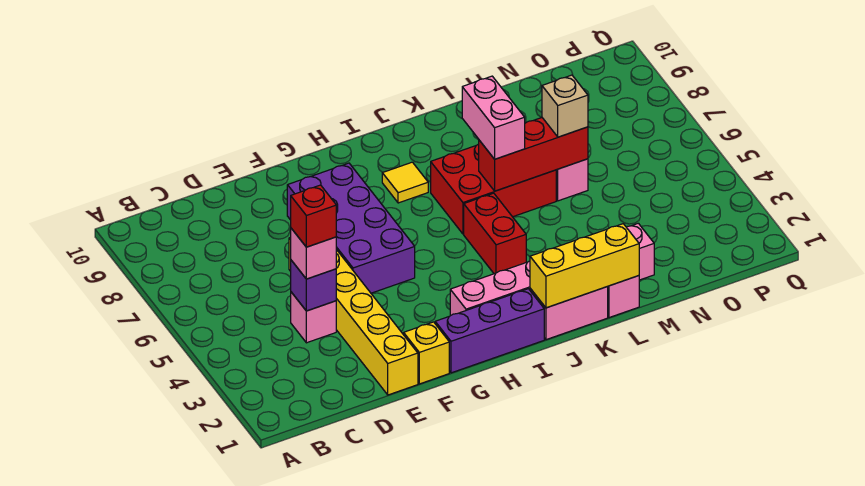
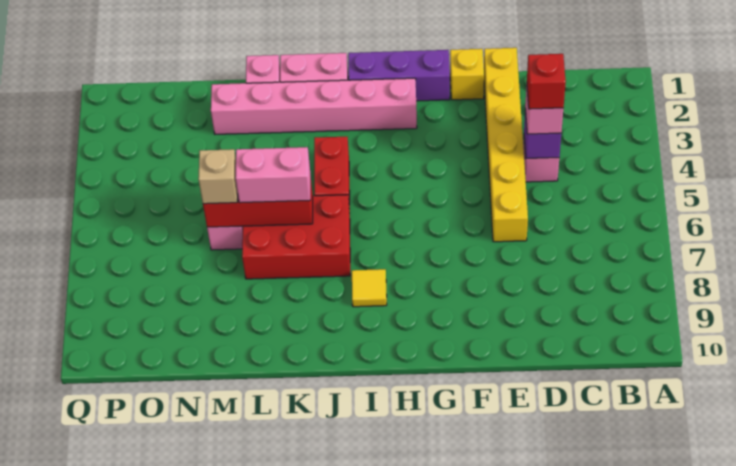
purple 2x4 brick [287,163,415,293] -> none
yellow 1x3 brick [530,224,639,308] -> none
pink 1x2 brick [462,76,525,159] -> pink 1x2 brick turned to [236,147,310,203]

